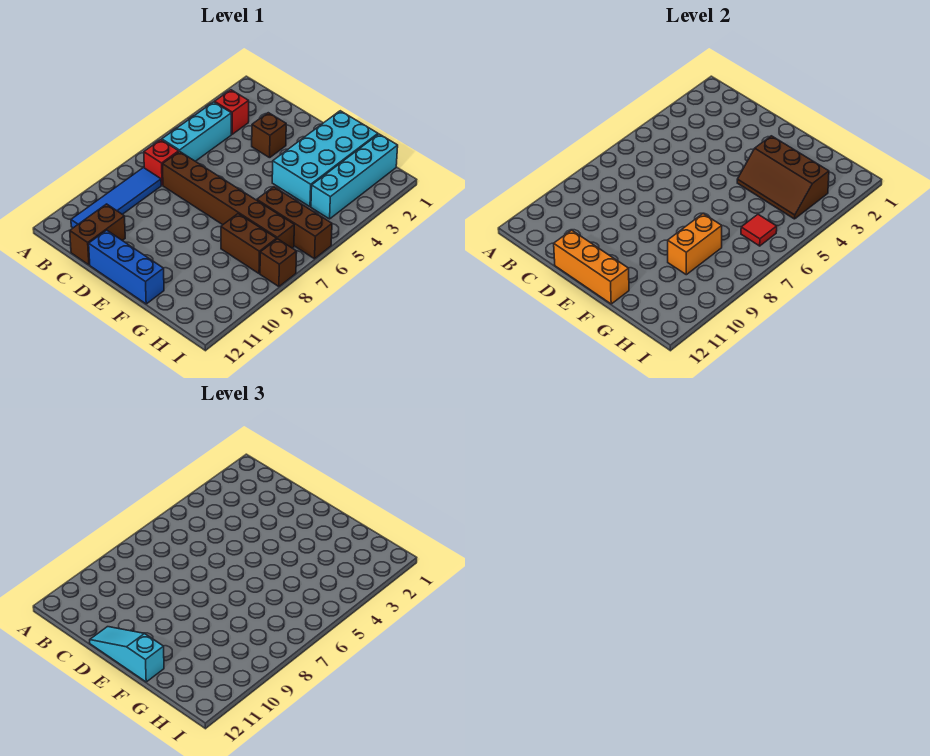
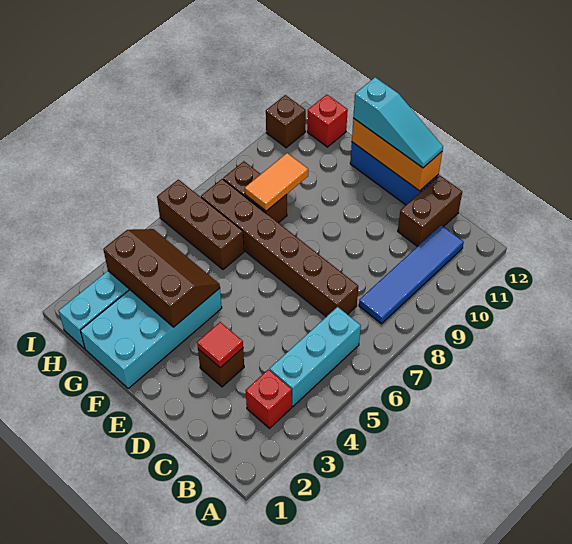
red 1x1 brick [144,140,179,185] -> red 1x1 brick moved to [307,95,348,147]
orange 1x2 brick [668,214,722,275] -> orange 1x2 tile [245,153,308,211]
red 1x1 tile [741,214,777,246] -> red 1x1 tile moved to [197,322,243,368]
brown 1x1 brick [260,239,297,287] -> brown 1x1 brick moved to [266,95,306,148]

